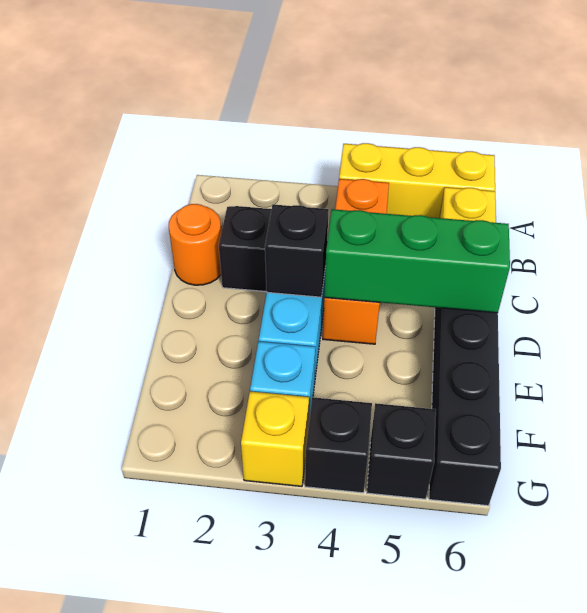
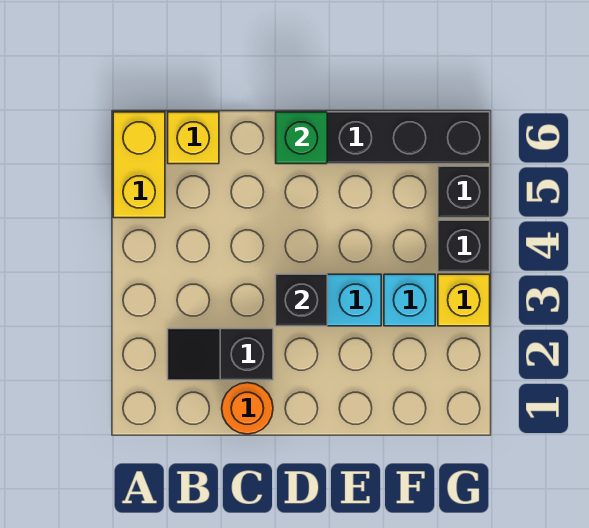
yellow 1x3 brick [339,143,495,218] -> yellow 1x2 brick [113,112,165,218]
orange 1x3 brick [323,179,389,344] -> none
green 1x3 brick [324,209,510,313] -> green 1x1 brick [276,112,327,164]

